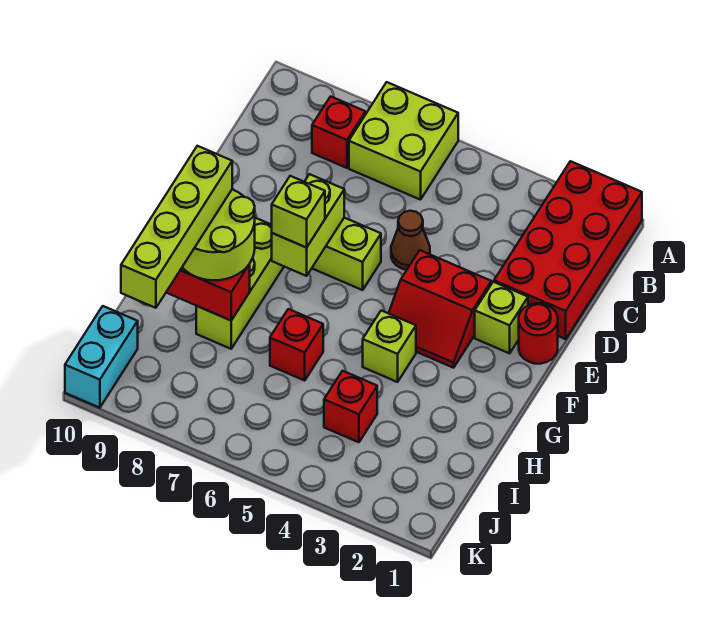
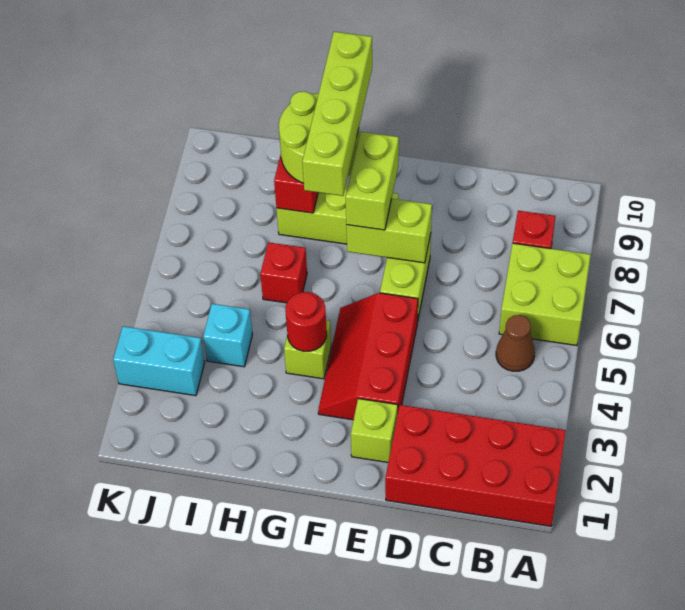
brown 1x1 cone [391,211,430,270] -> brown 1x1 cone moved to [496,315,535,371]
red 1x1 round brick [519,303,558,364] -> red 1x1 round brick moved to [285,292,327,351]
red 2x2 slope [389,250,491,368] -> red 2x3 slope [318,293,418,420]
lime 1x1 brick [272,176,325,248] -> lime 1x2 brick [346,132,399,230]
lime 1x4 brick [121,146,232,308] -> lime 1x4 brick turned to [302,32,372,196]
red 1x1 brick [324,371,377,442] -> cyan 1x1 brick [203,304,252,367]
cyan 1x2 brick [65,306,138,408] -> cyan 1x2 brick moved to [113,326,205,396]

